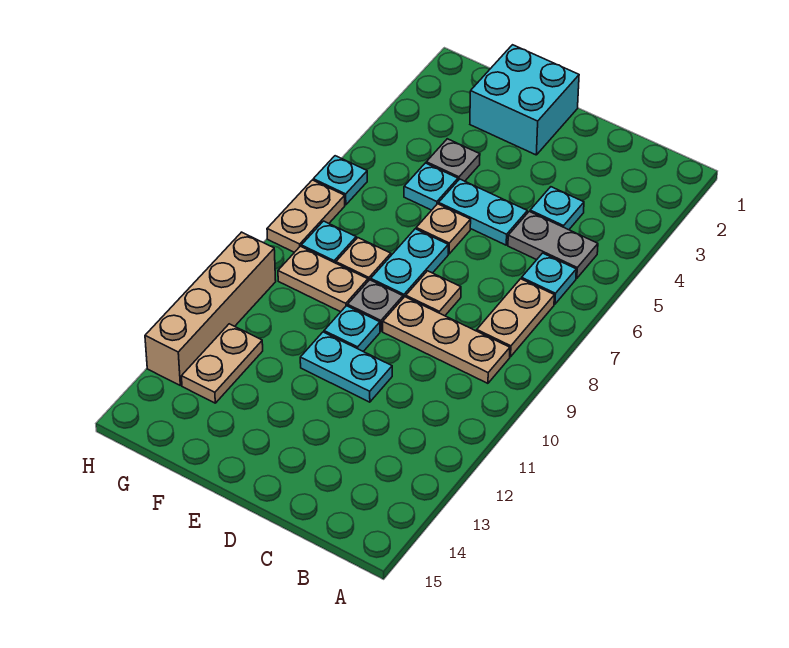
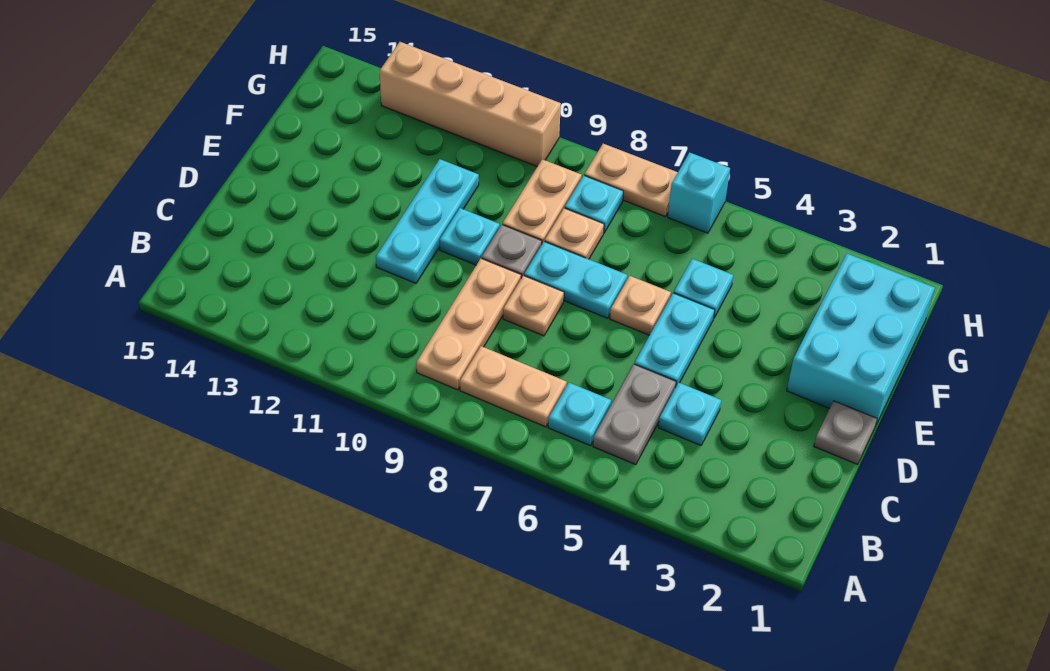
cyan 1x2 plate [300,332,392,402] -> cyan 1x3 plate [376,159,479,283]
cyan 2x2 brick [470,45,579,155] -> cyan 2x3 brick [787,254,935,425]
grey 1x1 plate [426,139,480,181] -> grey 1x1 plate moved to [814,401,877,465]
tan 1x2 plate [181,324,263,403] -> none
cyan 1x1 plate [313,156,367,205] -> cyan 1x1 brick [668,152,730,233]

